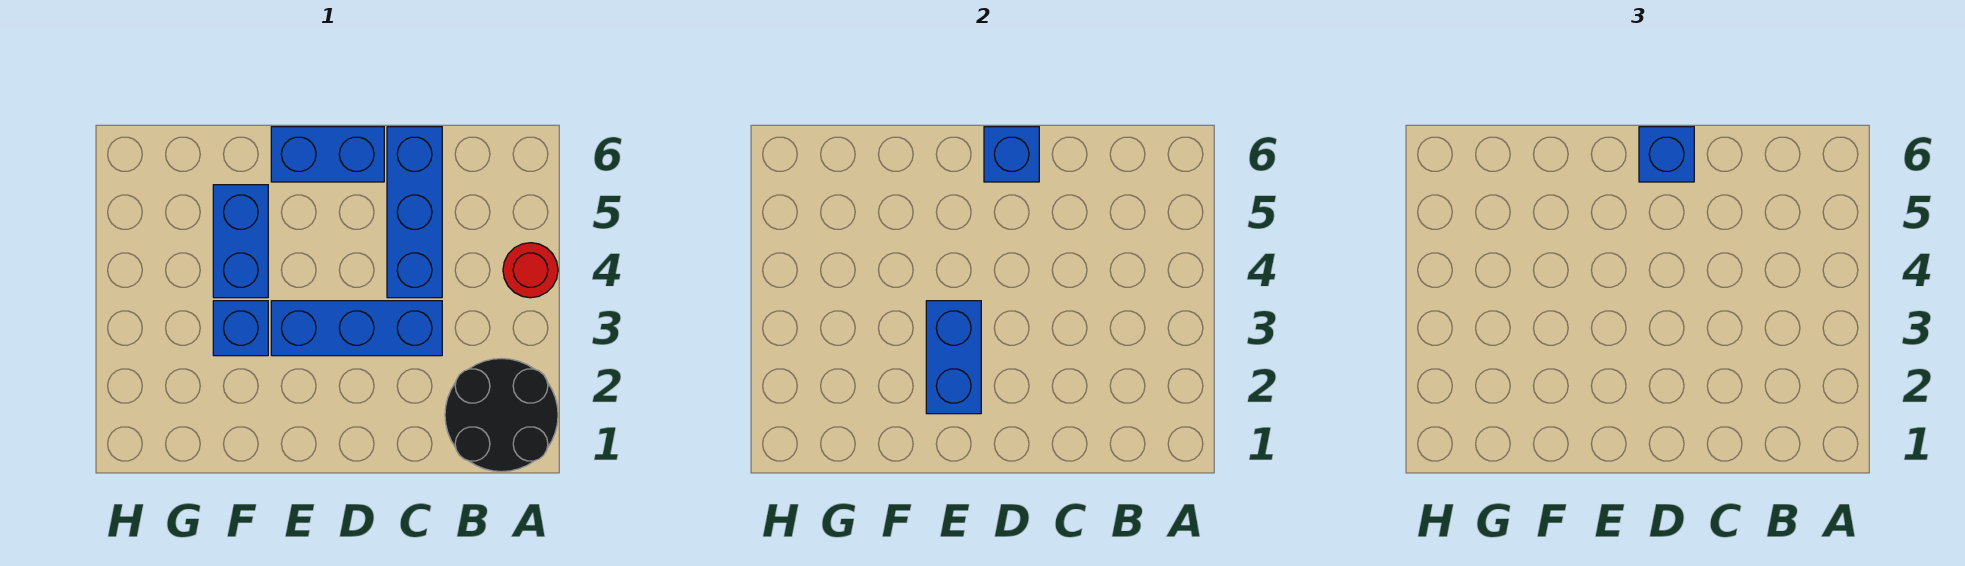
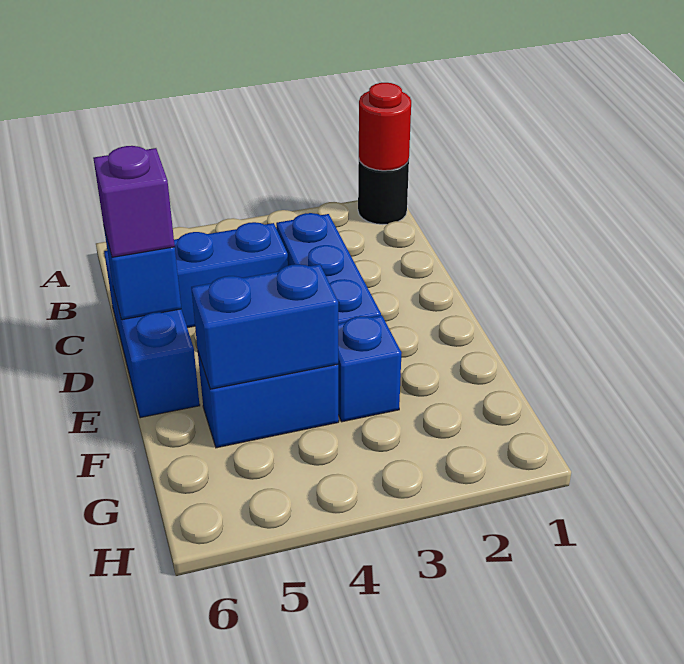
black 2x2 round brick [445,358,558,472] -> black 1x1 round brick [358,160,409,225]
red 1x1 round brick [503,243,558,298] -> red 1x1 round brick moved to [359,83,411,171]
blue 1x1 brick [1639,127,1694,182] -> purple 1x1 brick [93,146,175,257]
blue 1x2 brick [926,301,981,414] -> blue 1x2 brick moved to [191,264,338,389]

